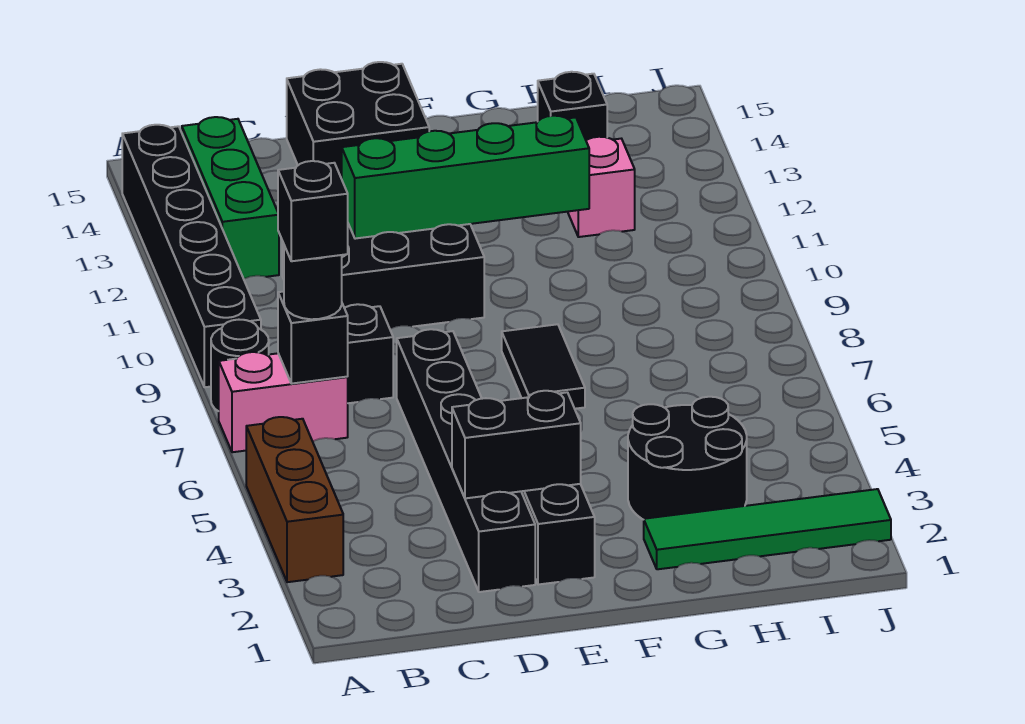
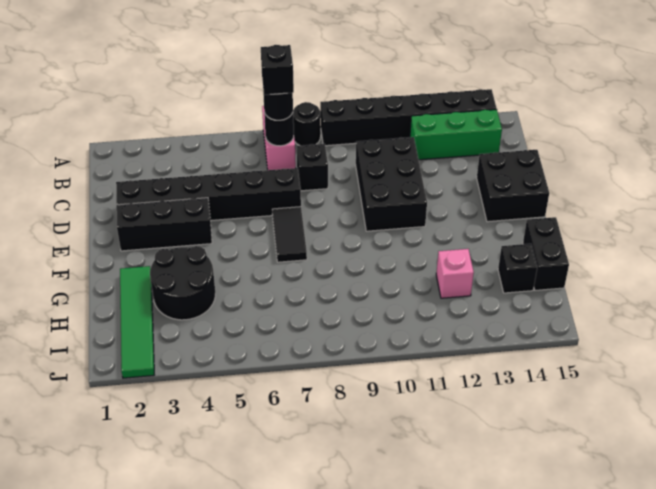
brown 1x3 brick [246,417,343,582] -> none
black 1x1 brick [278,292,348,384] -> black 1x1 round brick [264,112,294,146]
black 1x2 brick [452,391,581,498] -> black 1x2 brick moved to [523,217,569,290]
green 1x4 brick [342,116,589,239] -> none
black 1x2 tile [502,324,585,409] -> black 1x2 tile turned to [272,207,307,262]

